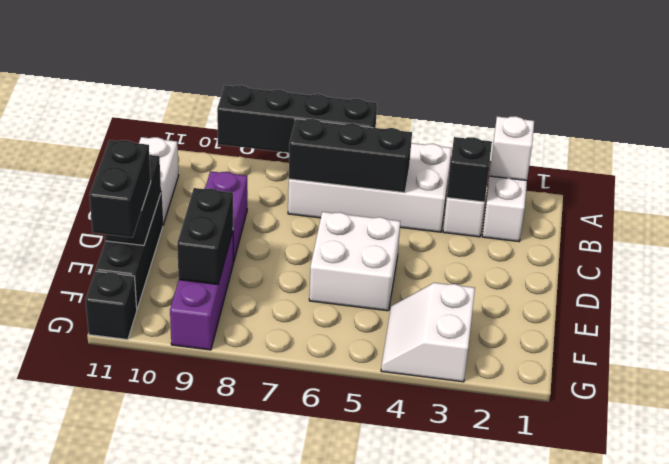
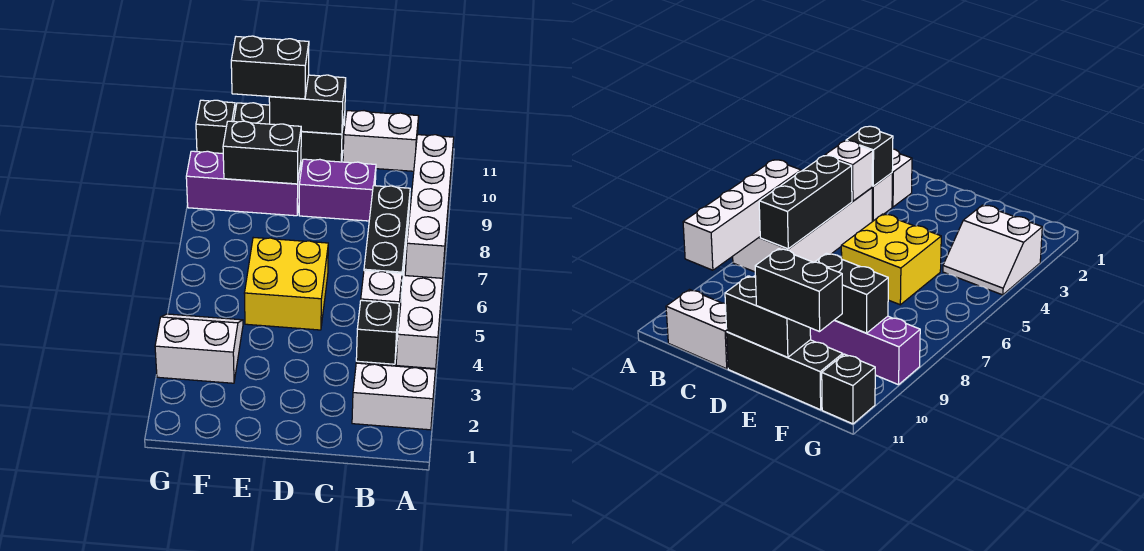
white 1x1 brick [490,116,534,180] -> white 1x1 brick moved to [361,271,402,327]
black 1x4 brick [217,85,377,153] -> white 1x4 brick [405,135,454,278]
white 2x2 brick [309,212,400,311] -> yellow 2x2 brick [244,238,328,330]

